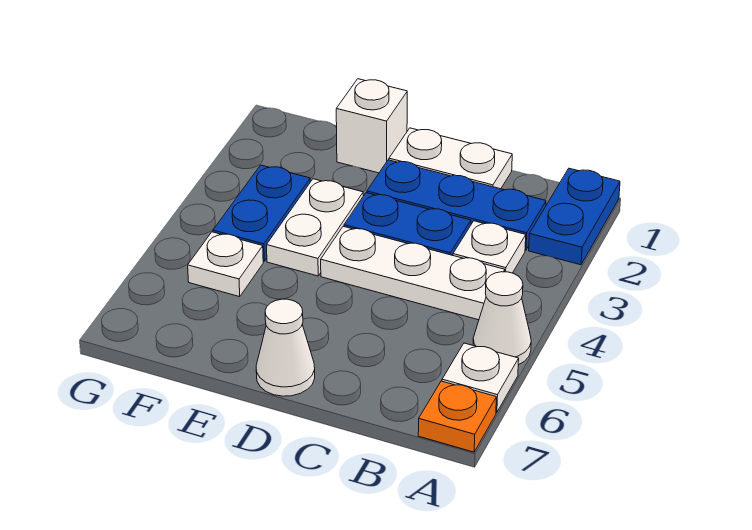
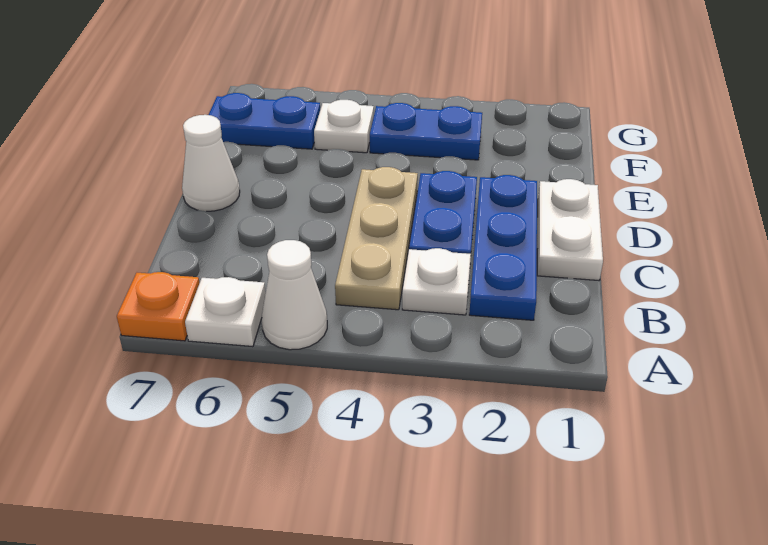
blue 1x2 plate [529,168,620,265] -> blue 1x2 plate moved to [209,93,320,149]
white 1x3 plate [321,226,505,320] -> tan 1x3 plate [335,167,418,310]
white 1x1 brick [336,79,407,173] -> none
white 1x2 plate [267,179,363,276] -> none

